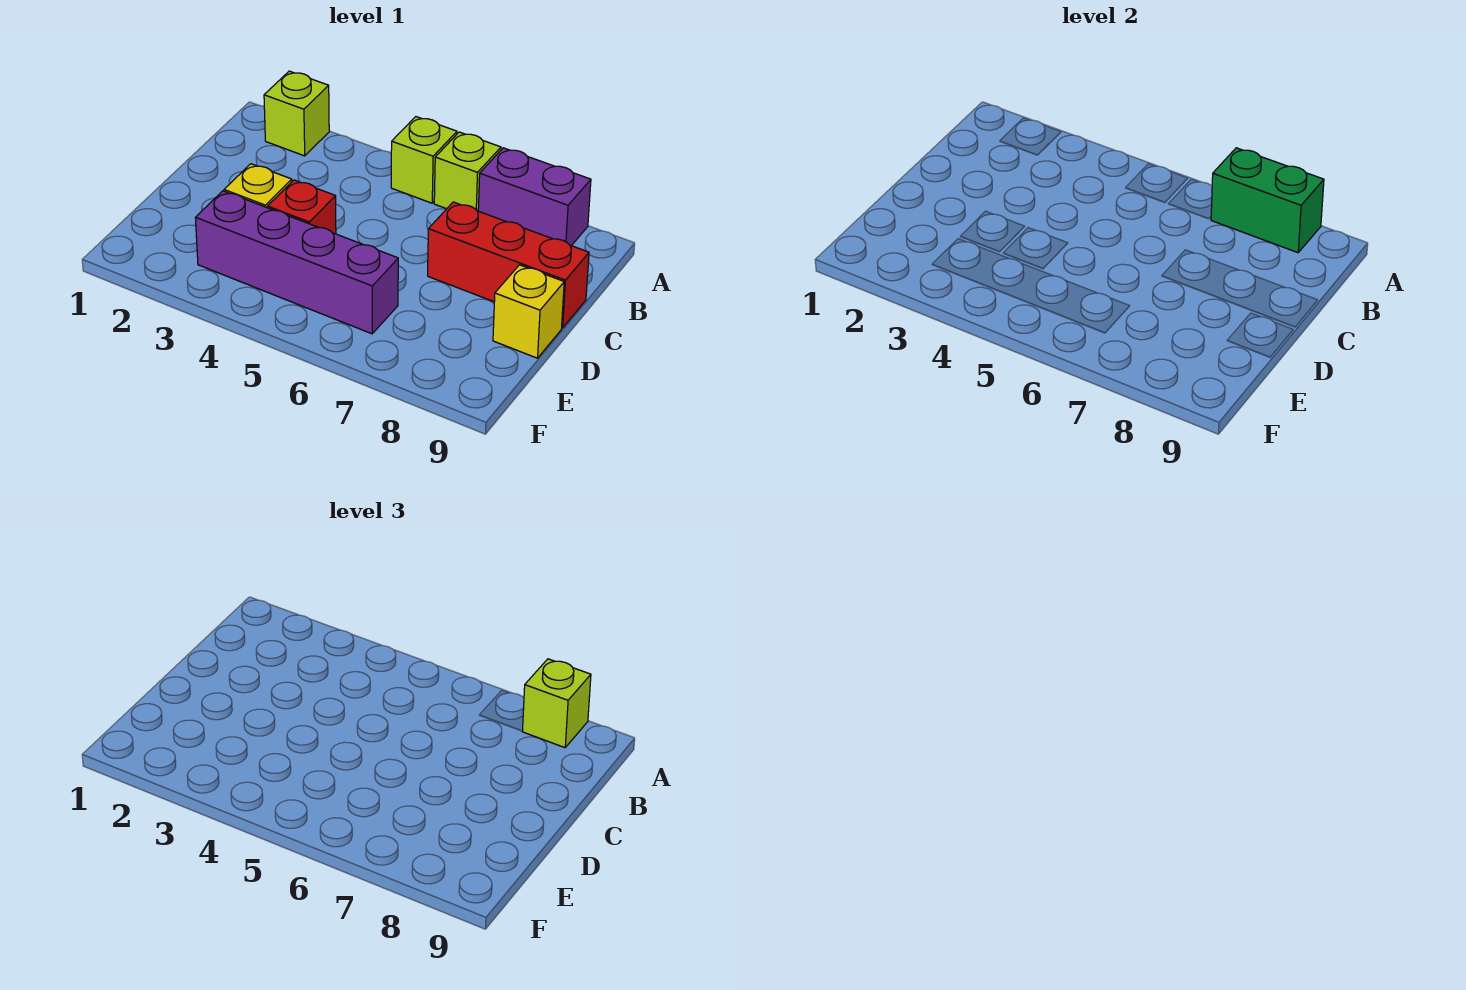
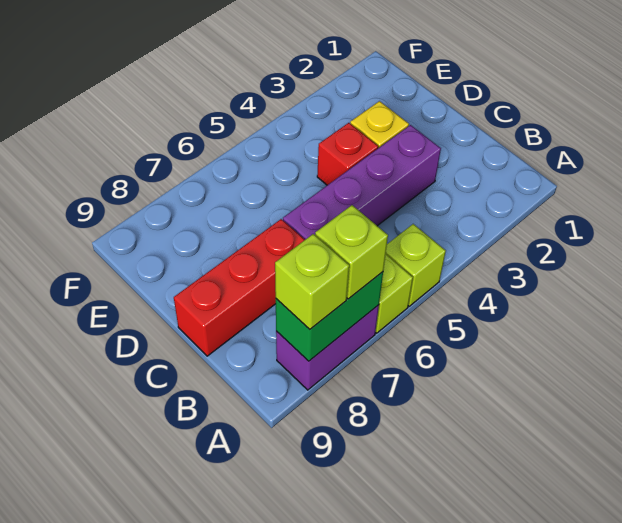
lime 1x1 brick [264,71,329,156] -> lime 1x1 brick moved to [315,205,388,299]
yellow 1x1 brick [493,265,564,358] -> none
purple 1x4 brick [195,191,398,334] -> purple 1x4 brick moved to [283,125,441,240]

